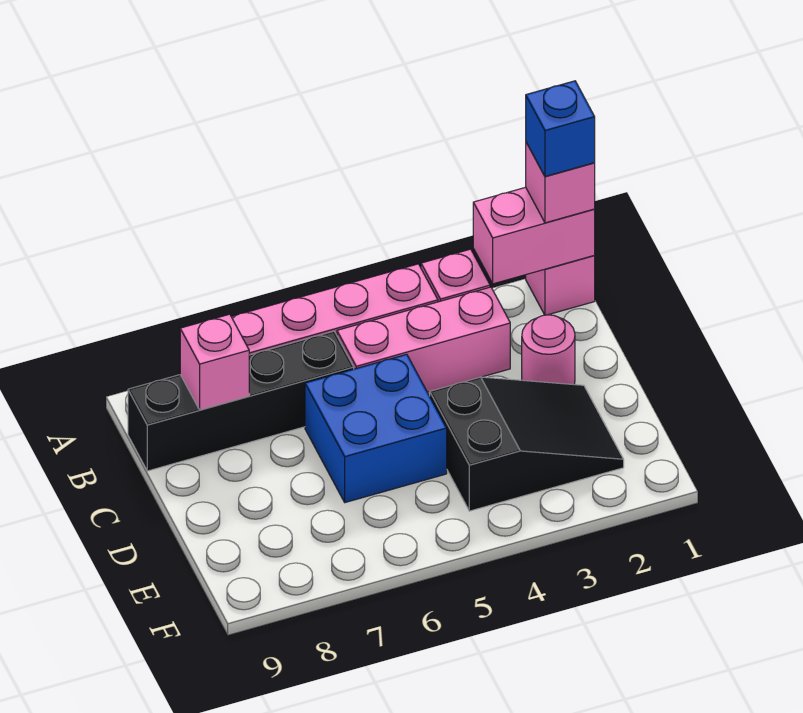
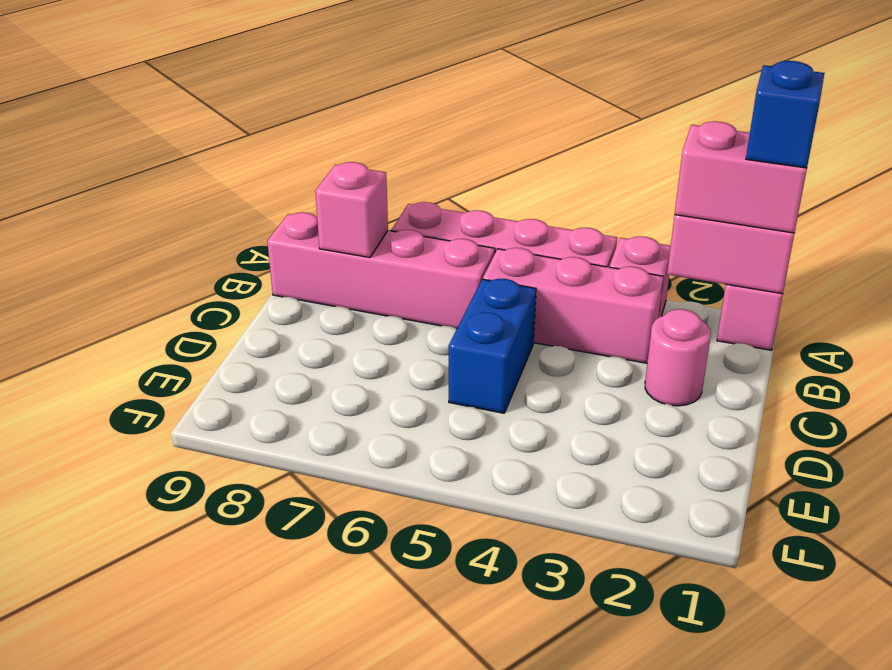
pink 1x1 brick [526,143,595,223] -> pink 1x2 brick [675,121,807,233]
black 1x4 brick [128,331,354,471] -> pink 1x4 brick [267,212,495,329]
blue 2x2 brick [305,354,447,503] -> blue 1x2 brick [449,279,536,413]
black 2x3 slope [430,377,624,511] -> none

